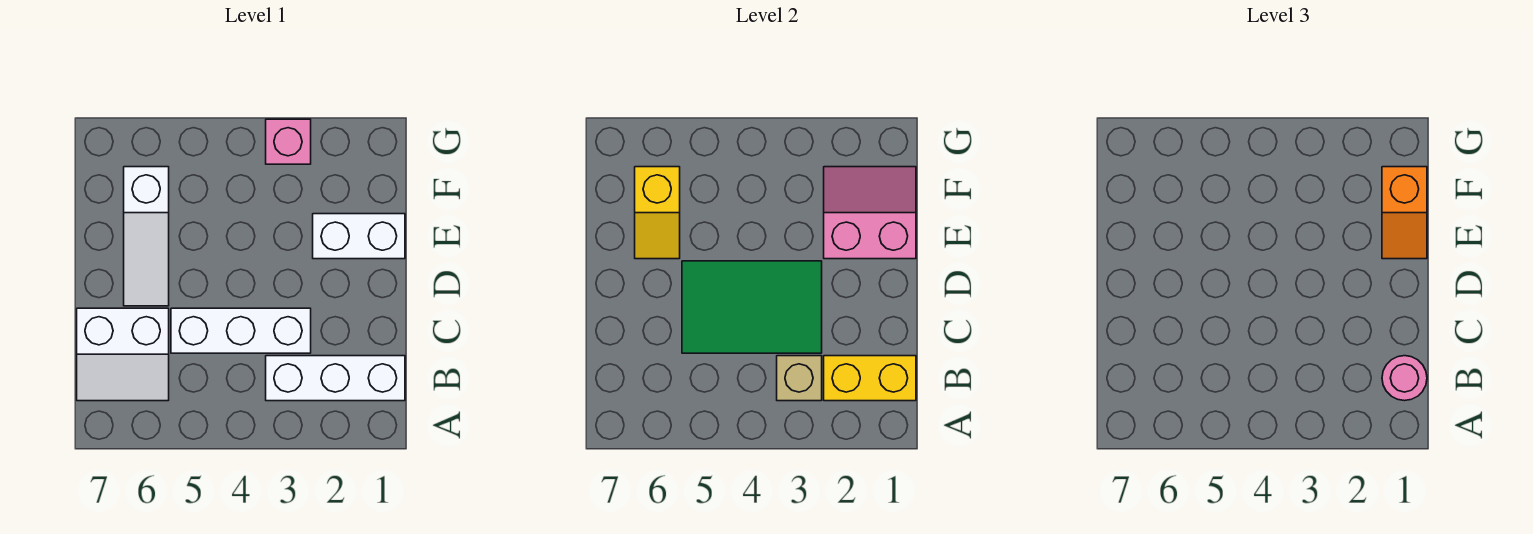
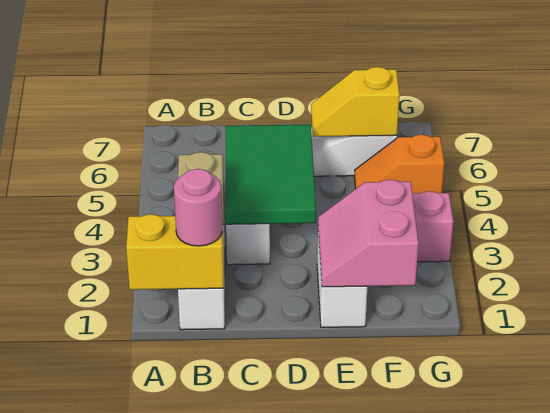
yellow 1x2 brick [824,356,916,401] -> yellow 1x2 brick turned to [126,214,224,290]
white 2x2 slope [77,308,169,401] -> none
pink 2x2 slope [824,167,916,259] -> pink 2x2 slope turned to [318,180,419,287]
orange 1x2 slope [1382,167,1427,259] -> orange 1x2 slope moved to [354,134,444,193]

